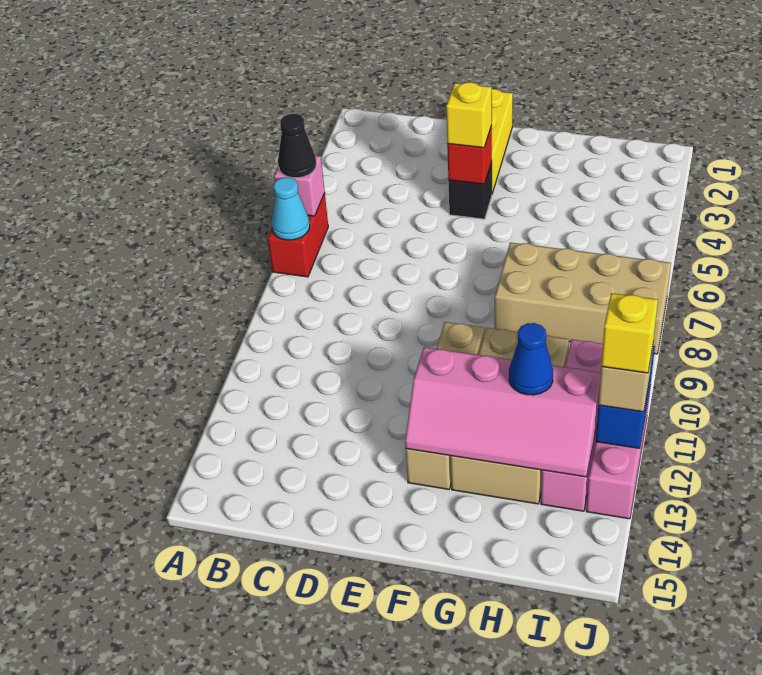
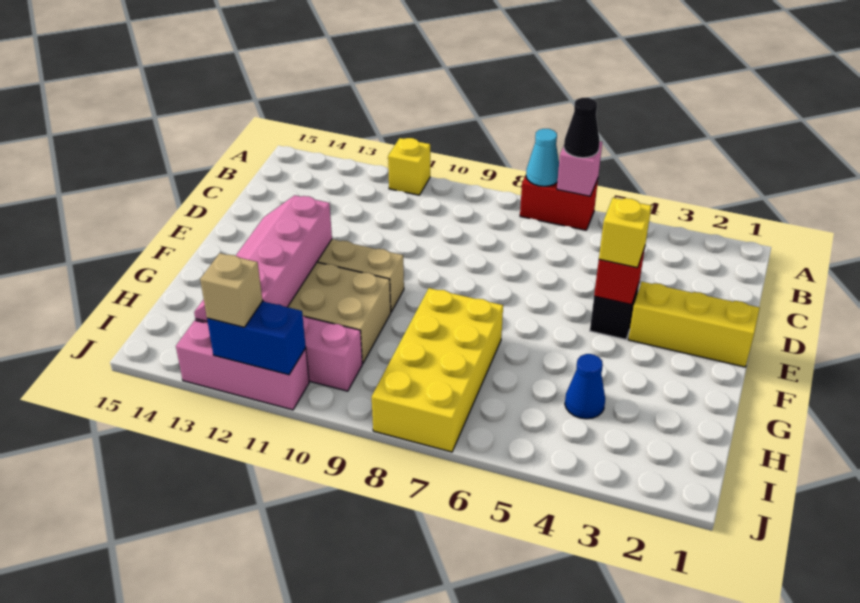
tan 2x4 brick [495,243,671,354] -> yellow 2x4 brick [372,288,503,452]
blue 1x1 cone [509,323,553,395] -> blue 1x1 cone moved to [565,354,605,419]
yellow 1x1 brick [601,293,658,373] -> yellow 1x1 brick moved to [388,138,430,195]

